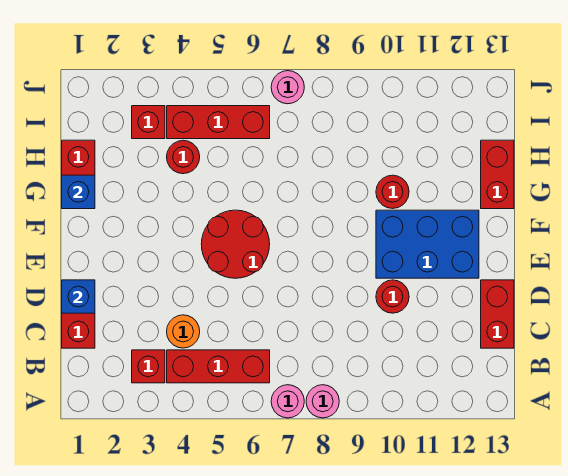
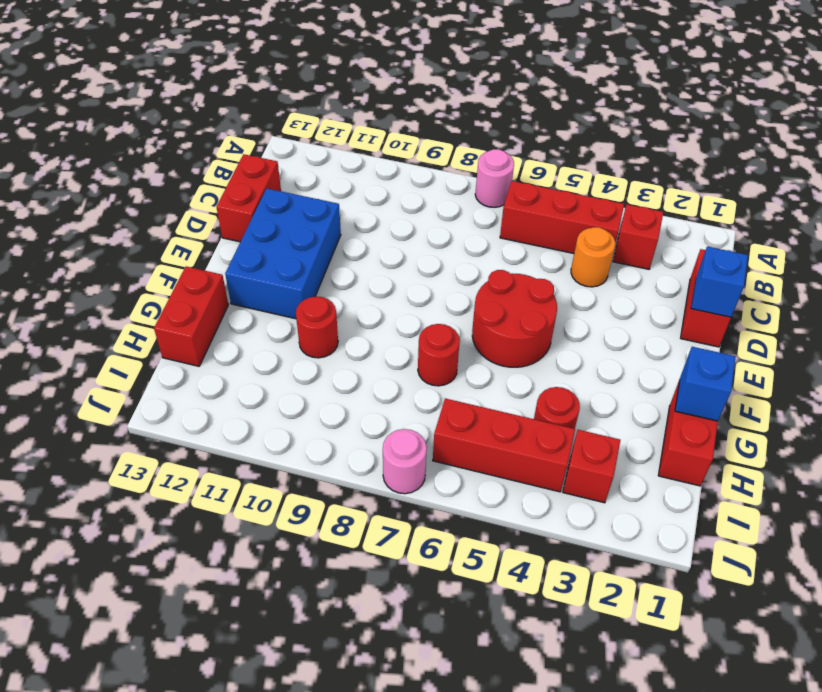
pink 1x1 round brick [306,385,339,418] -> none
red 1x1 round brick [376,280,409,313] -> red 1x1 round brick moved to [418,324,460,386]
blue 2x3 brick [376,210,479,278] -> blue 2x3 brick turned to [225,189,341,319]

